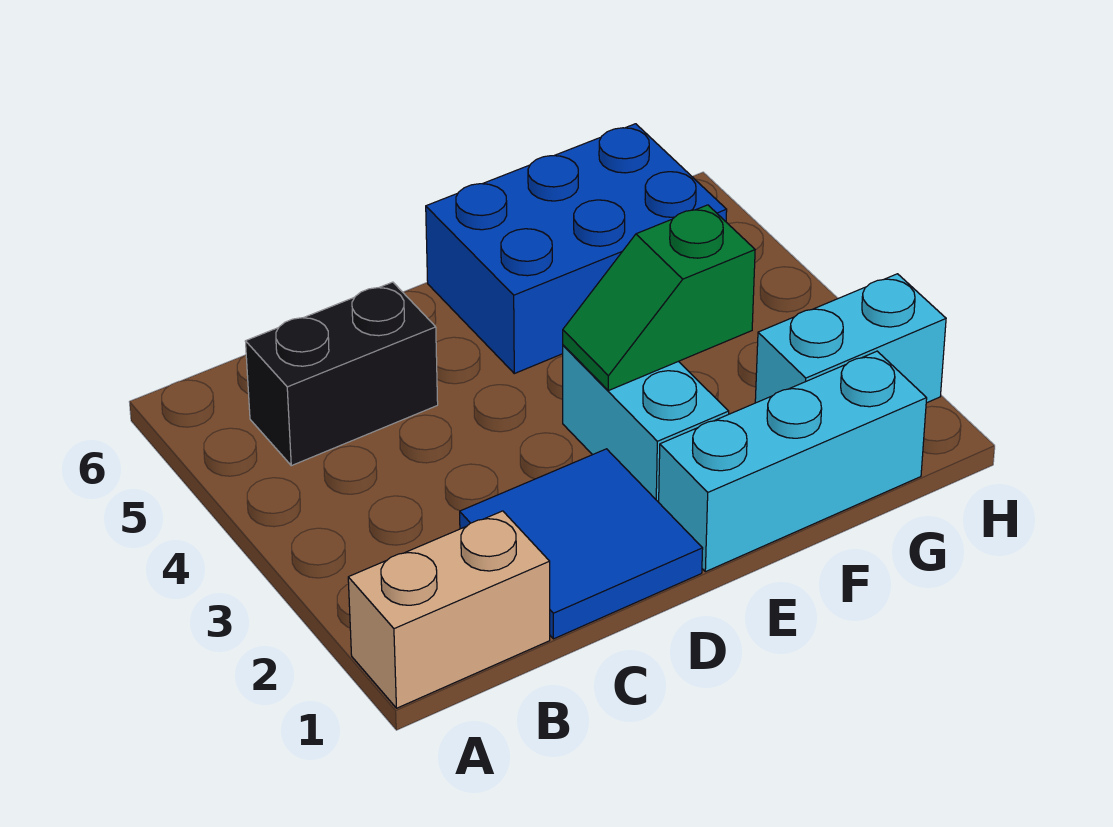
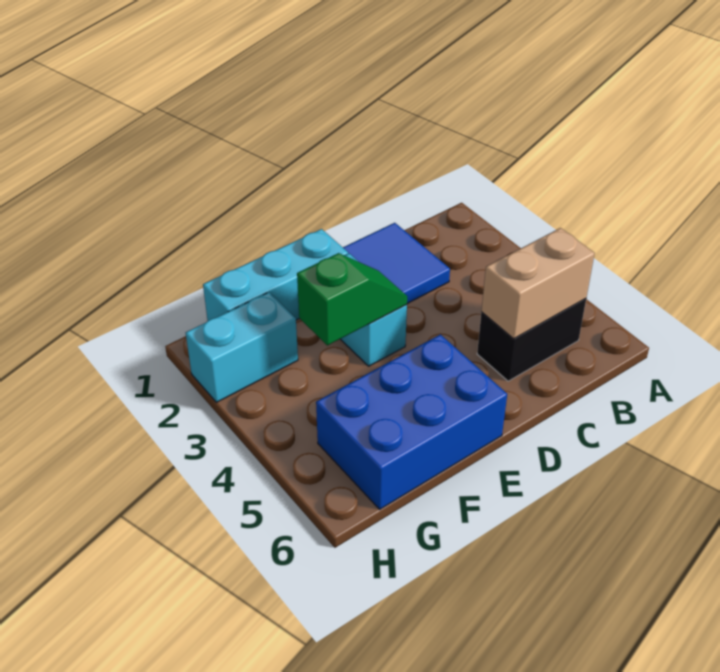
tan 1x2 brick [348,511,550,708] -> tan 1x2 brick moved to [481,228,595,339]

